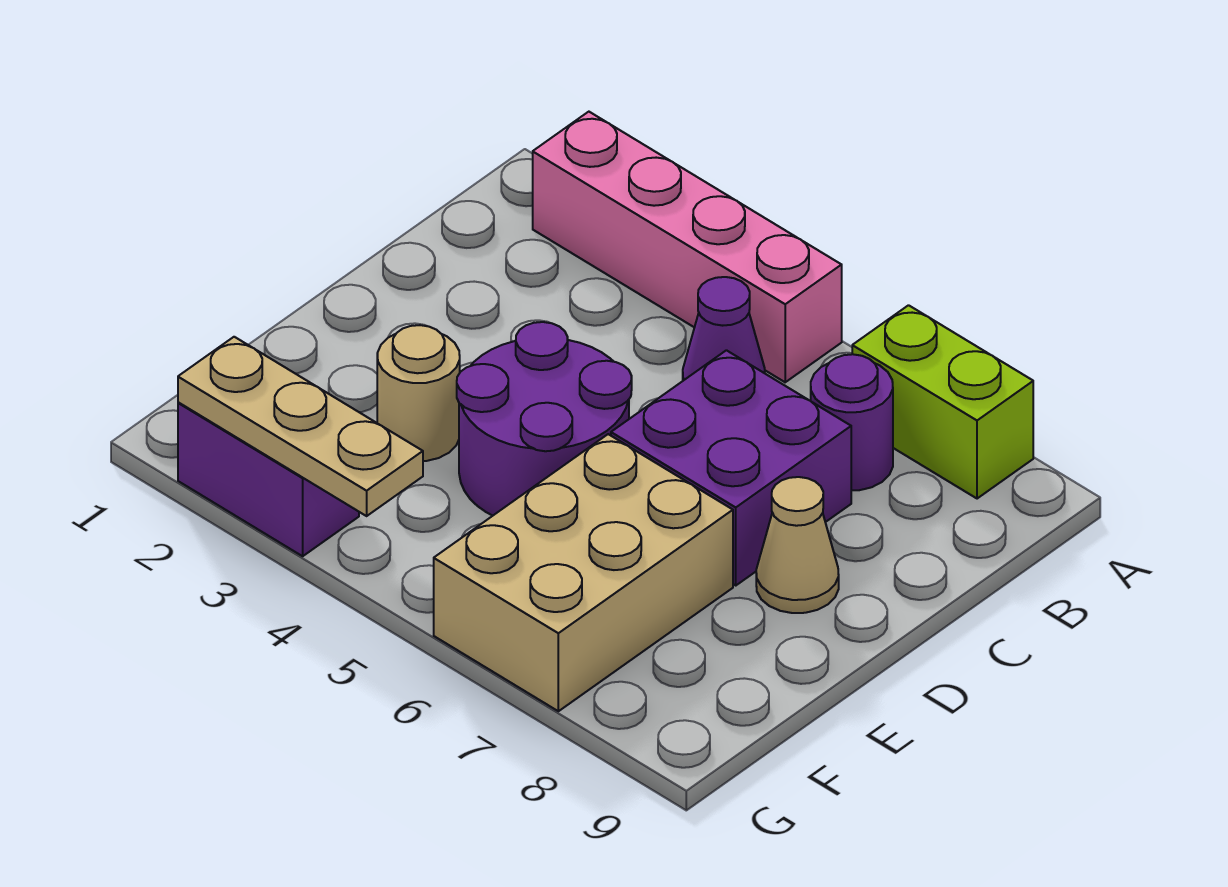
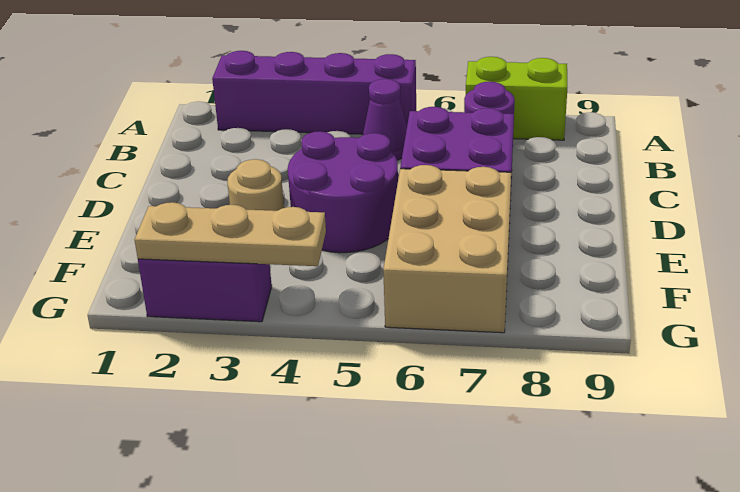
pink 1x4 brick [533,112,842,382] -> purple 1x4 brick [212,51,416,134]
tan 1x1 cone [756,477,839,613] -> none

